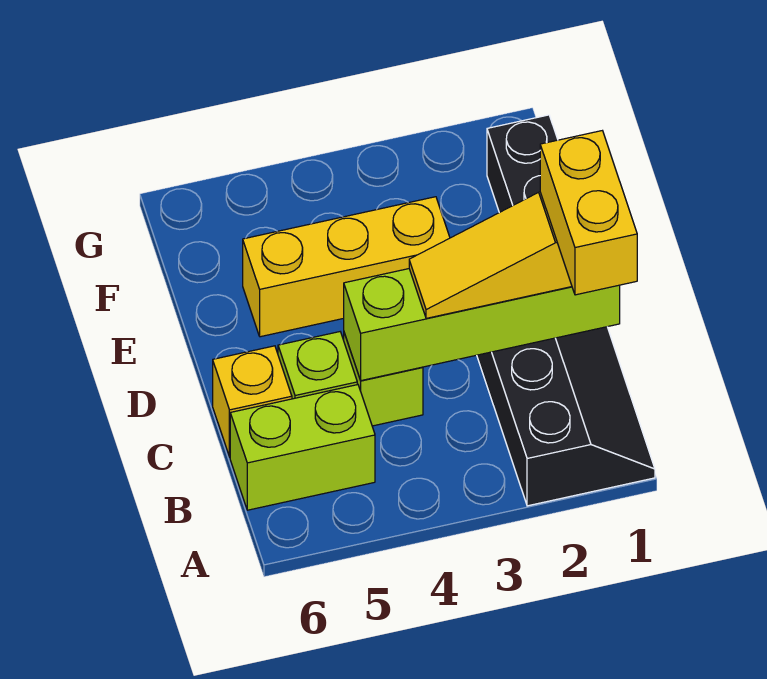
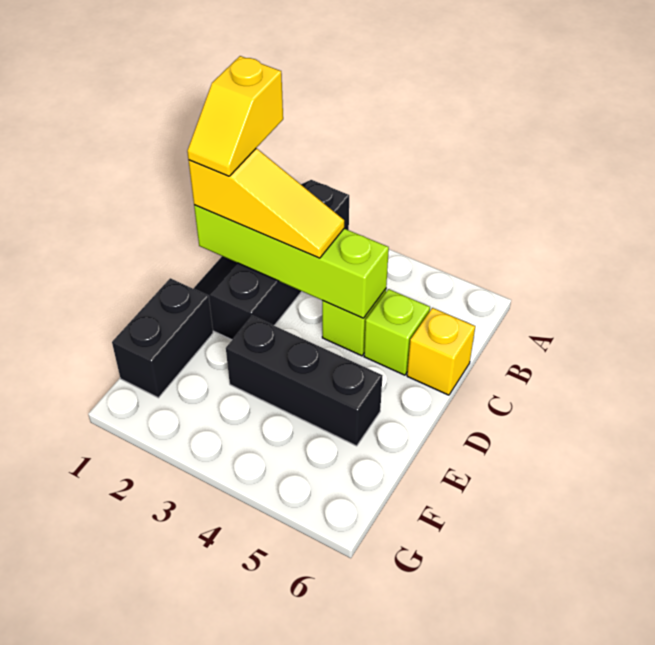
yellow 1x2 brick [540,131,637,295] -> yellow 1x2 slope [187,56,283,176]
lime 1x2 brick [230,385,375,510] -> none
yellow 1x3 brick [243,197,450,337] -> black 1x3 brick [226,316,382,446]

